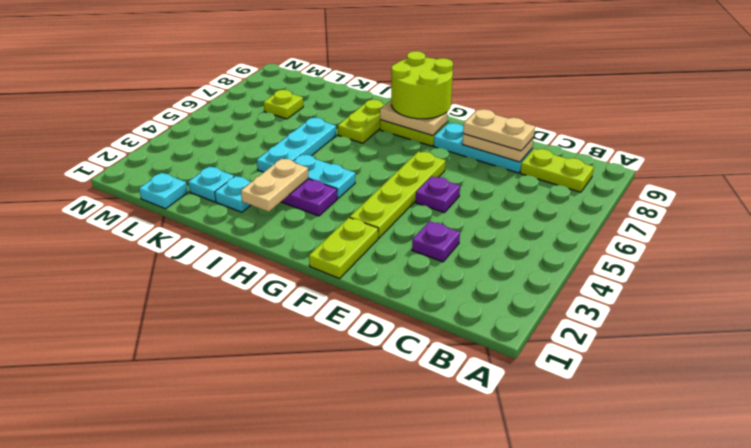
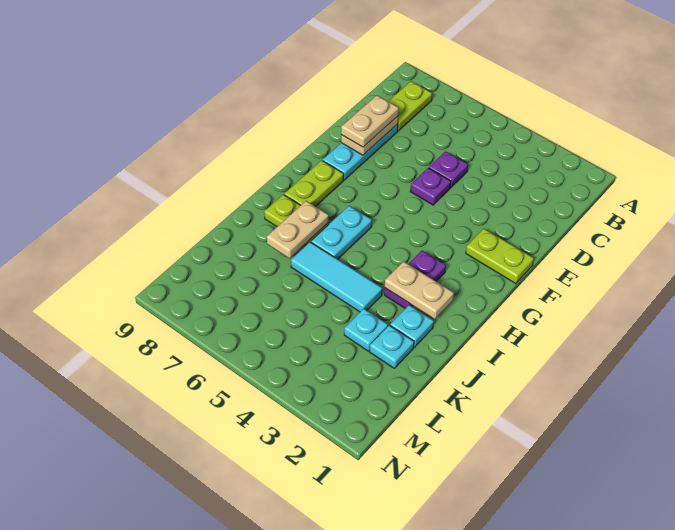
purple 1x1 plate [412,221,460,262] -> purple 1x1 plate moved to [429,151,468,188]
lime 1x4 plate [350,152,446,238] -> none
tan 1x2 plate [380,101,447,136] -> tan 1x2 plate moved to [267,201,329,258]
lime 2x2 round brick [391,51,453,119] -> none
cyan 1x2 plate [294,154,355,199] -> cyan 1x2 plate moved to [311,206,372,259]
cyan 1x3 plate [257,118,336,172] -> cyan 1x3 tile [291,242,382,312]
cyan 1x1 plate [139,173,188,209] -> cyan 1x1 plate moved to [344,309,388,351]
lime 1x1 plate [264,90,303,119] -> none

